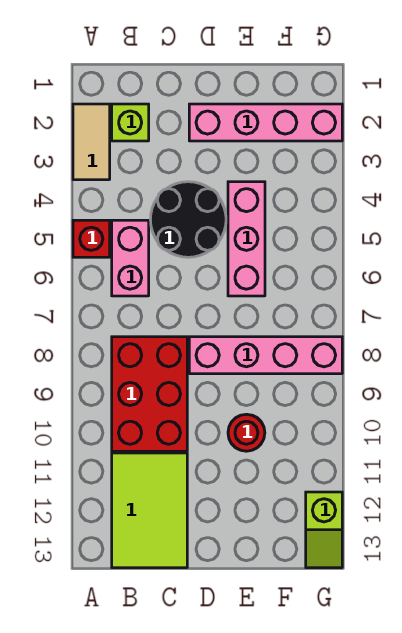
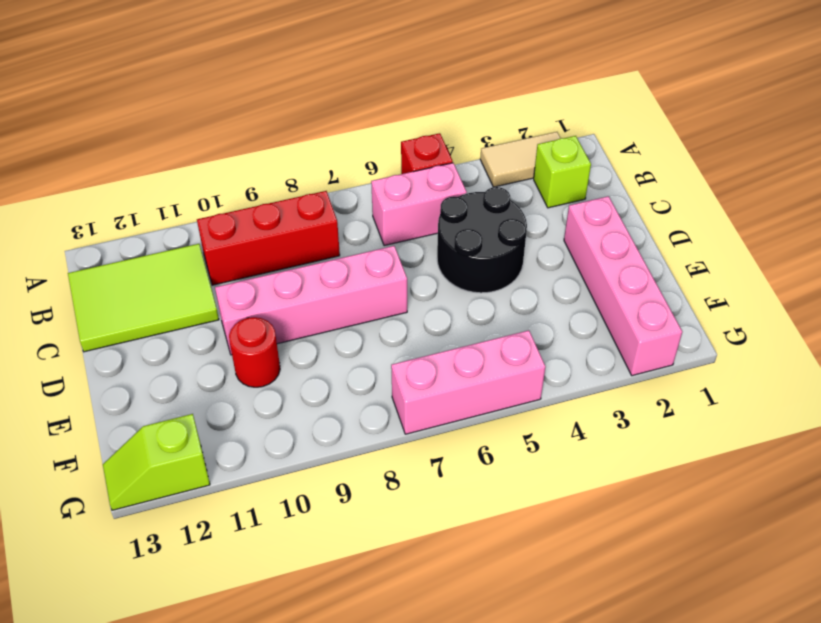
red 2x3 brick [112,337,187,451] -> red 1x3 brick [197,191,340,285]
pink 1x4 brick [189,337,342,374] -> pink 1x4 brick turned to [215,246,407,355]
pink 1x3 brick [228,182,265,296] -> pink 1x3 brick moved to [391,330,545,434]

